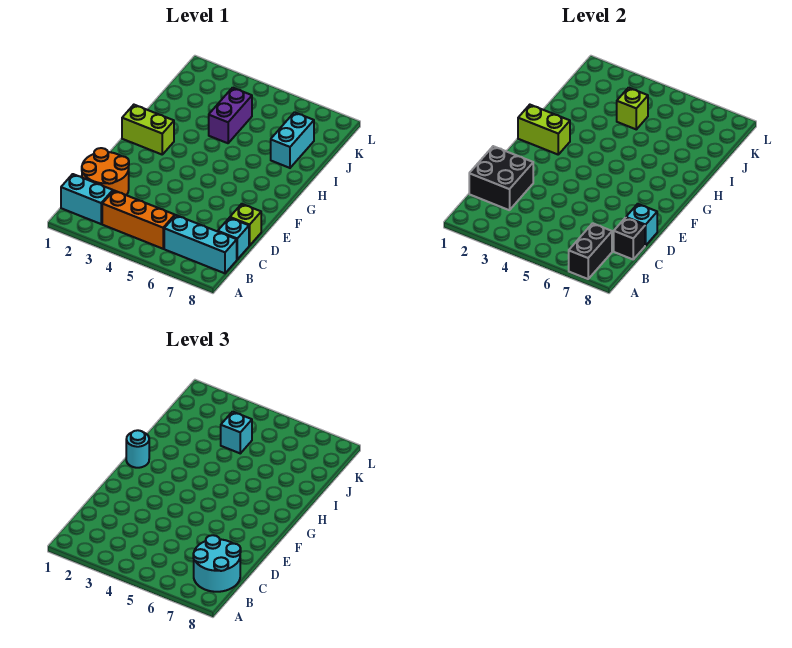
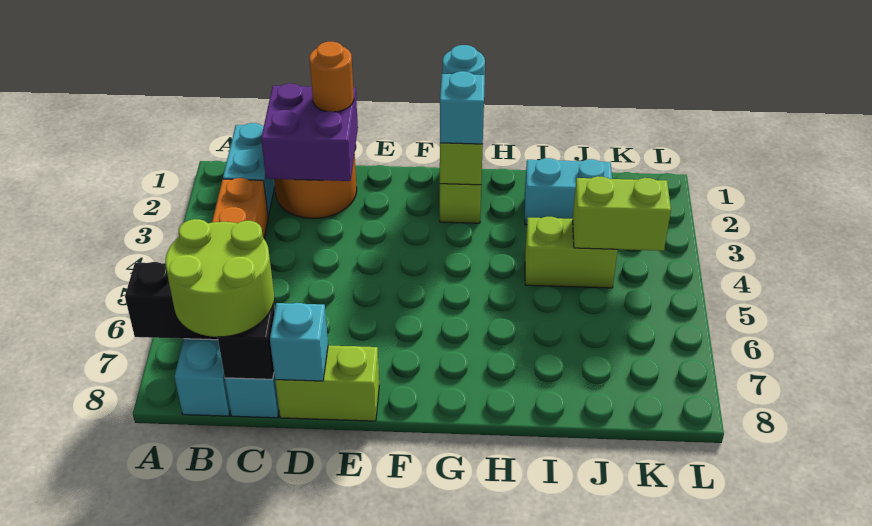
cyan 2x2 round brick [193,535,241,592] -> lime 2x2 round brick [165,219,274,337]
black 2x2 brick [469,146,533,210] -> purple 2x2 brick [261,83,358,181]
none -> orange 1x1 round brick [309,42,354,112]
lime 1x1 brick [230,204,261,246] -> lime 1x2 brick [275,345,379,421]
purple 1x2 brick [209,88,252,143] -> lime 1x2 brick [525,217,618,288]
cyan 1x2 brick [271,112,314,168] -> cyan 1x2 brick moved to [525,158,612,225]
lime 1x1 brick [617,88,648,129] -> lime 1x2 brick [573,176,671,251]
cyan 1x1 brick [221,412,252,453] -> cyan 1x1 brick moved to [440,71,485,144]

